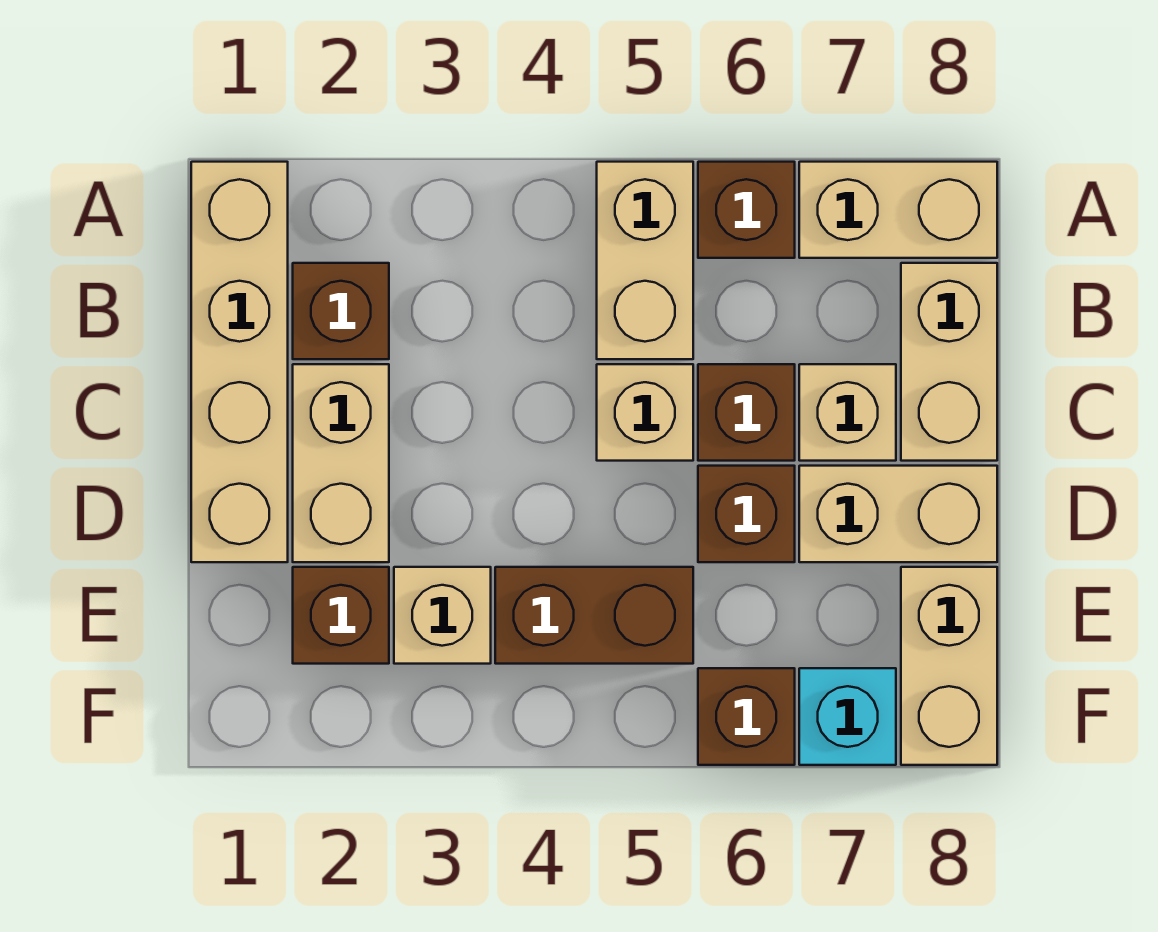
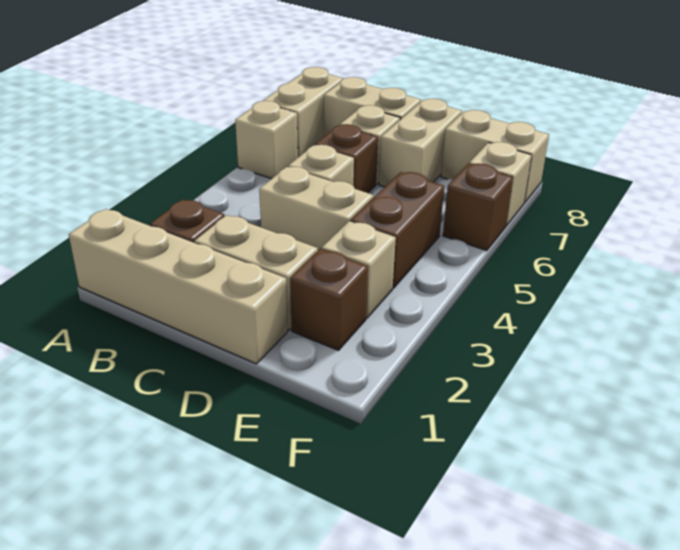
tan 1x2 brick [597,162,693,359] -> tan 1x2 brick moved to [259,167,374,250]
brown 1x1 brick [698,162,795,258] -> tan 1x1 brick [235,101,298,179]
brown 1x1 brick [698,466,795,562] -> none
cyan 1x1 brick [799,668,896,765] -> tan 1x1 brick [469,142,532,226]

